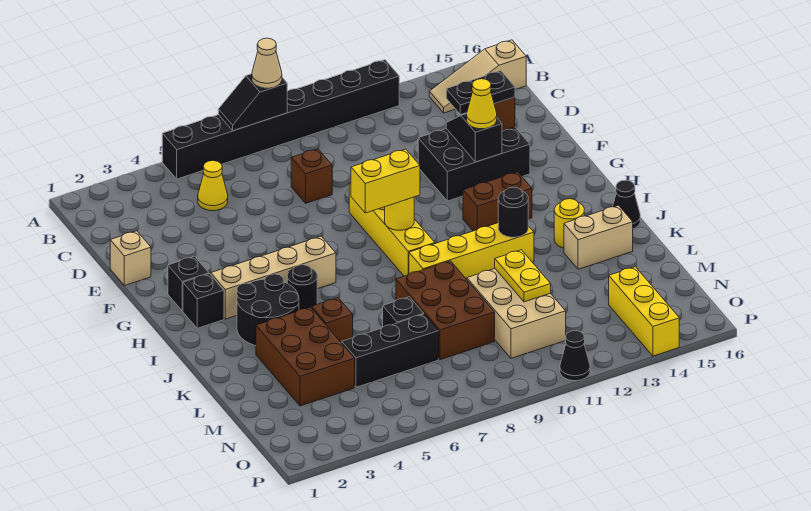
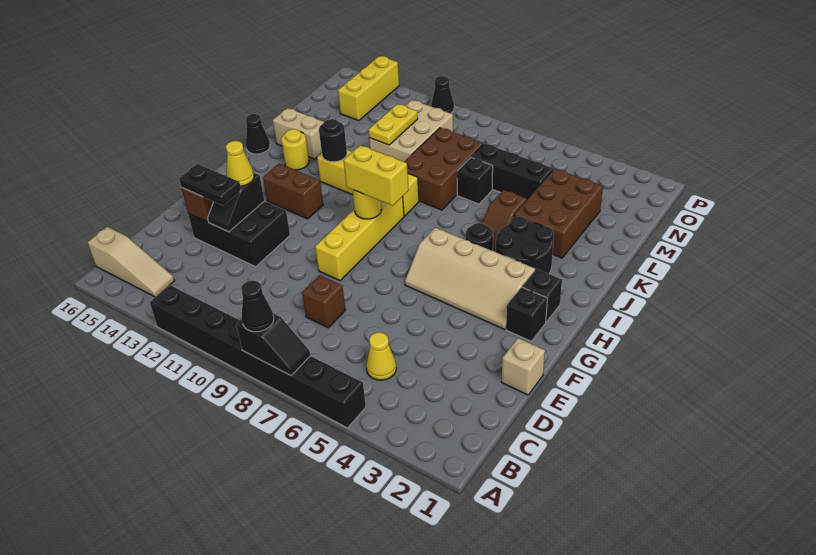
tan 1x1 cone [252,38,282,88] -> black 1x1 cone [241,281,274,332]

